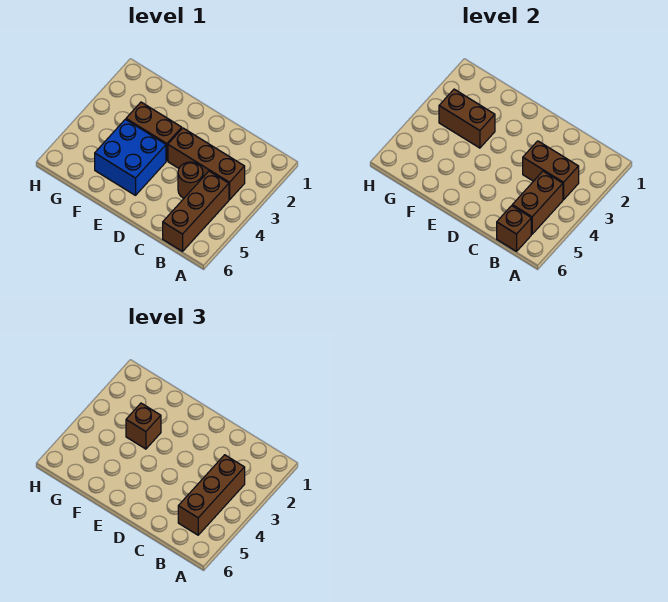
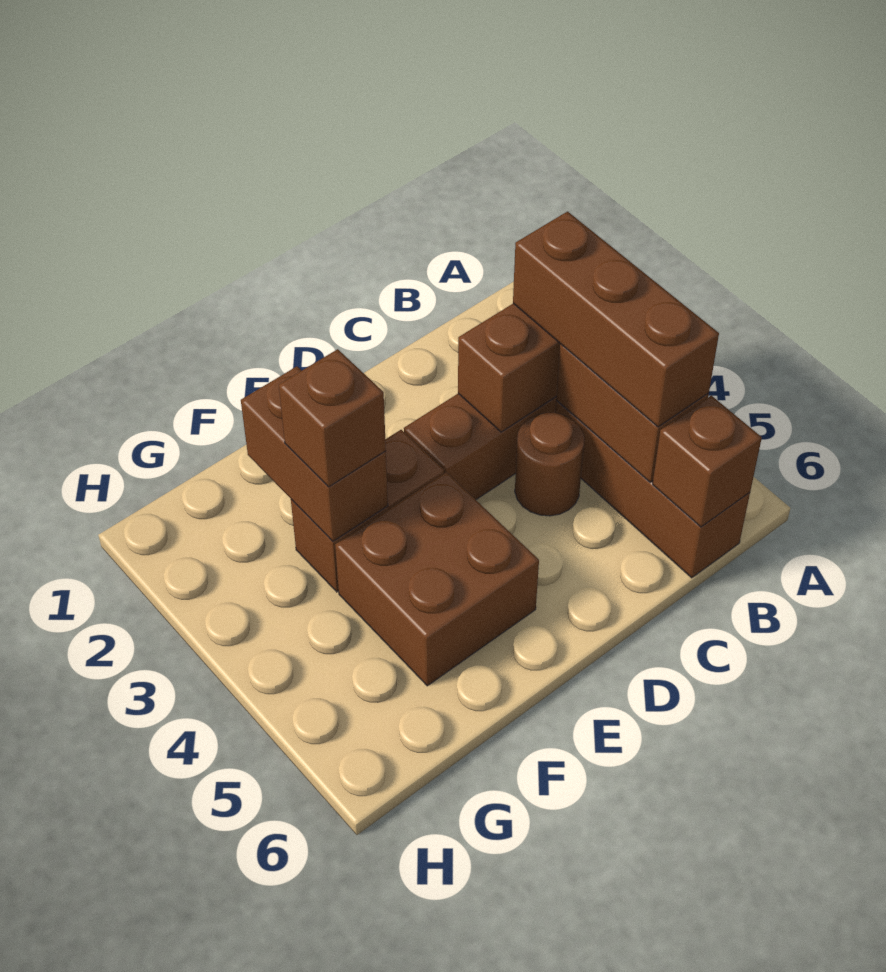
blue 2x2 brick [95,119,166,195] -> brown 2x2 brick [335,472,539,686]
brown 1x2 brick [439,89,495,148] -> brown 1x2 brick turned to [241,366,388,541]

